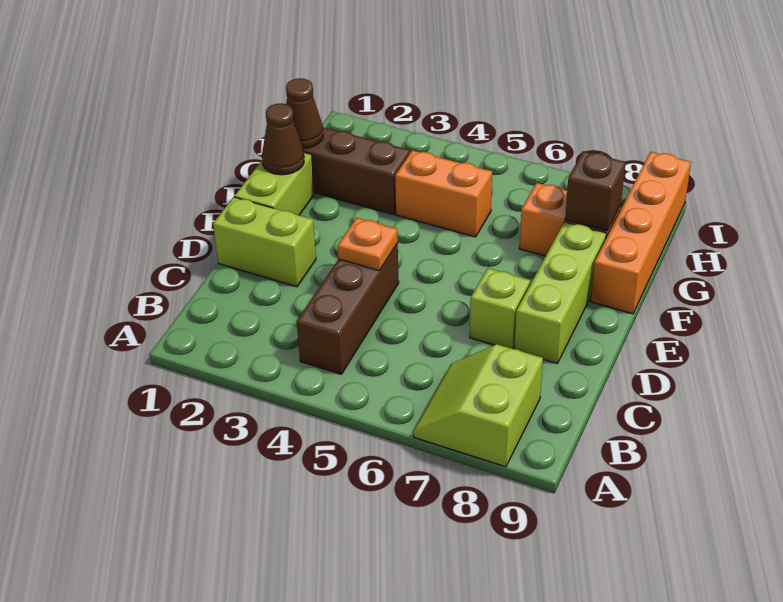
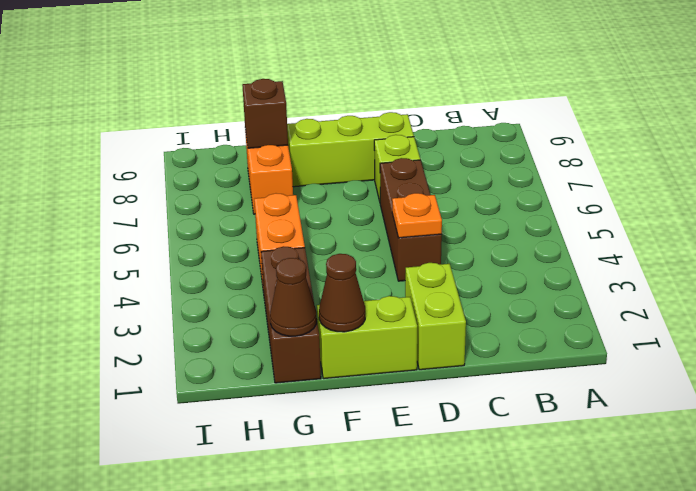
lime 2x2 slope [414,344,543,467] -> none
brown 1x3 brick [297,243,399,374] -> brown 1x3 brick turned to [380,158,442,281]
orange 1x4 brick [591,152,691,314] -> none

